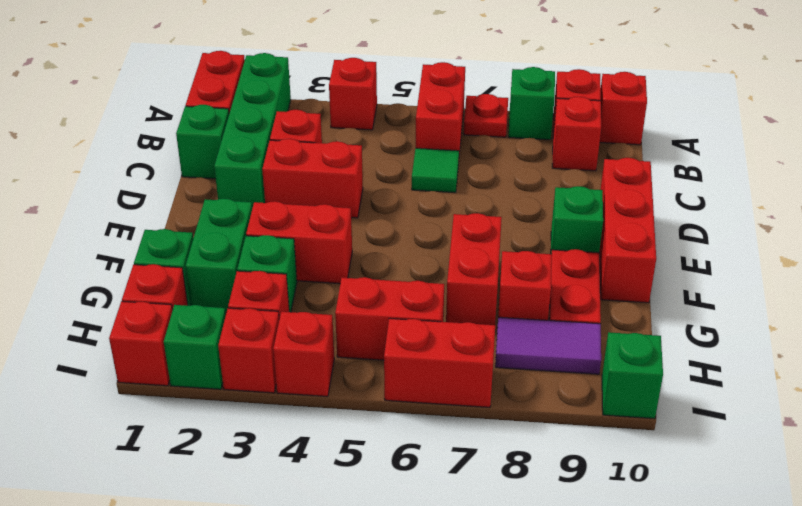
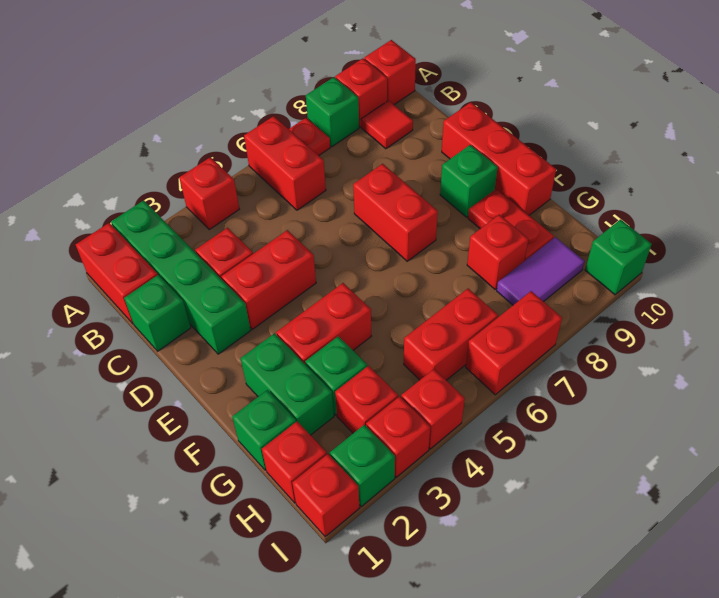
red 1x1 brick [552,97,601,171] -> red 1x1 tile [361,100,413,149]
green 1x1 tile [412,148,459,193] -> none
red 1x2 brick [446,213,502,325] -> red 1x2 brick moved to [353,164,438,261]

